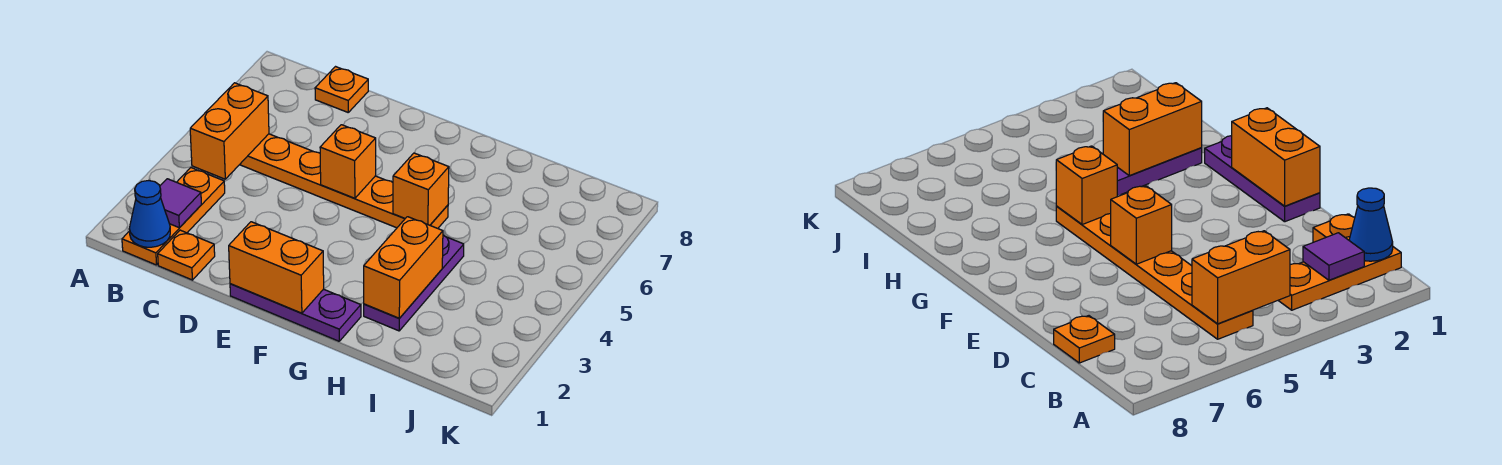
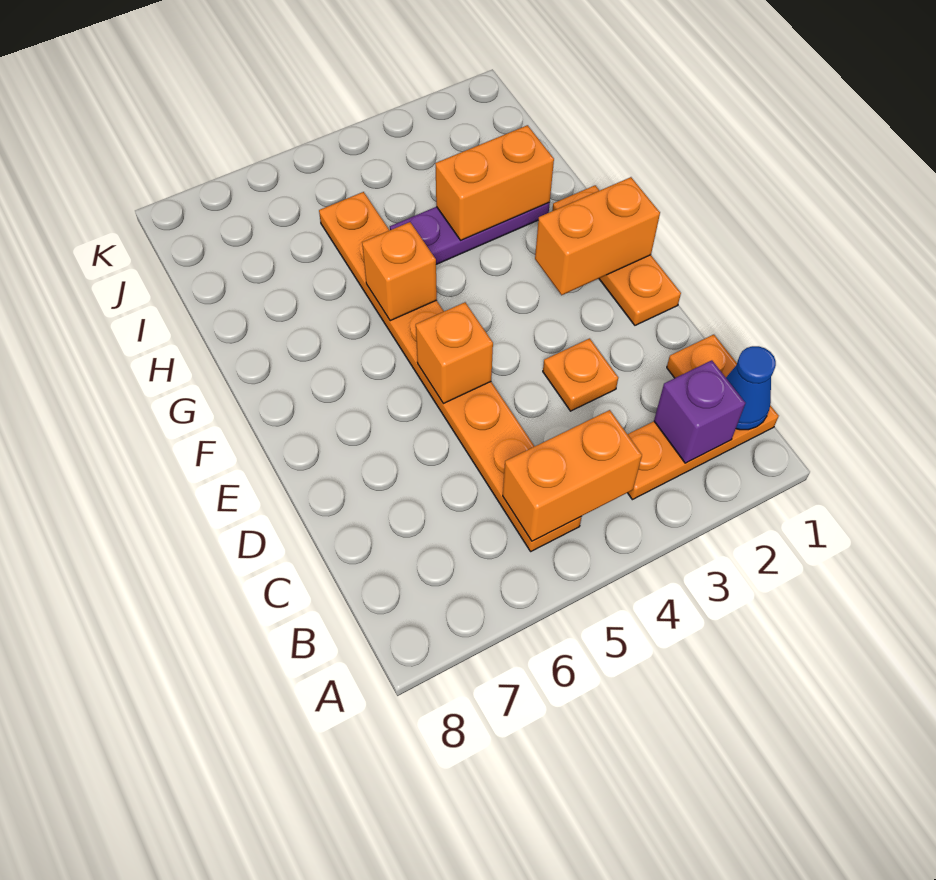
purple 1x1 tile [160,179,201,228] -> purple 1x1 brick [654,360,745,463]
orange 1x6 plate [240,134,448,228] -> orange 1x8 plate [319,192,582,551]
orange 1x1 plate [315,67,368,112] -> orange 1x1 plate moved to [543,338,618,411]
purple 1x3 plate [230,284,361,341] -> orange 1x3 plate [552,185,681,325]
orange 1x2 brick [229,222,324,313] -> orange 1x2 brick turned to [535,177,660,295]

